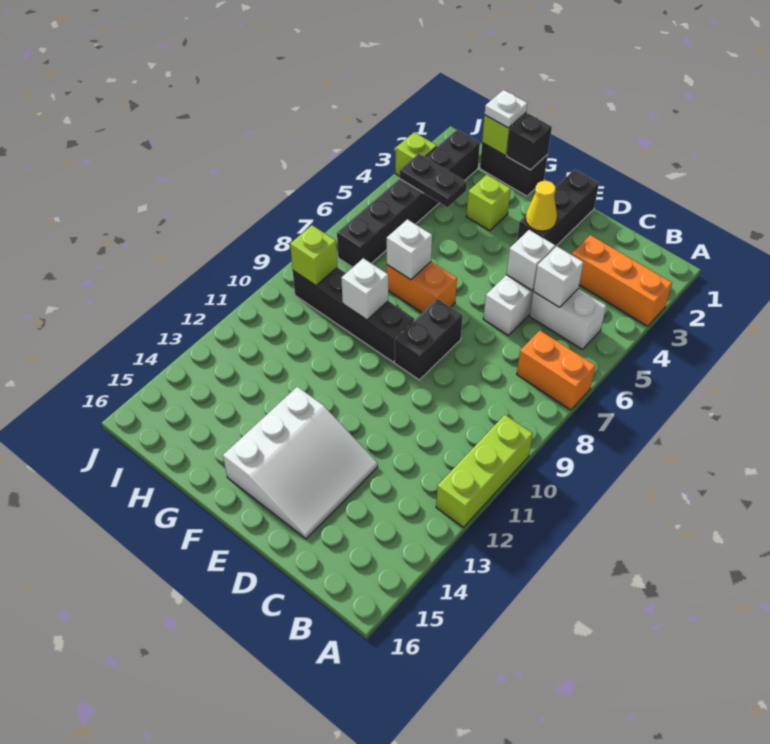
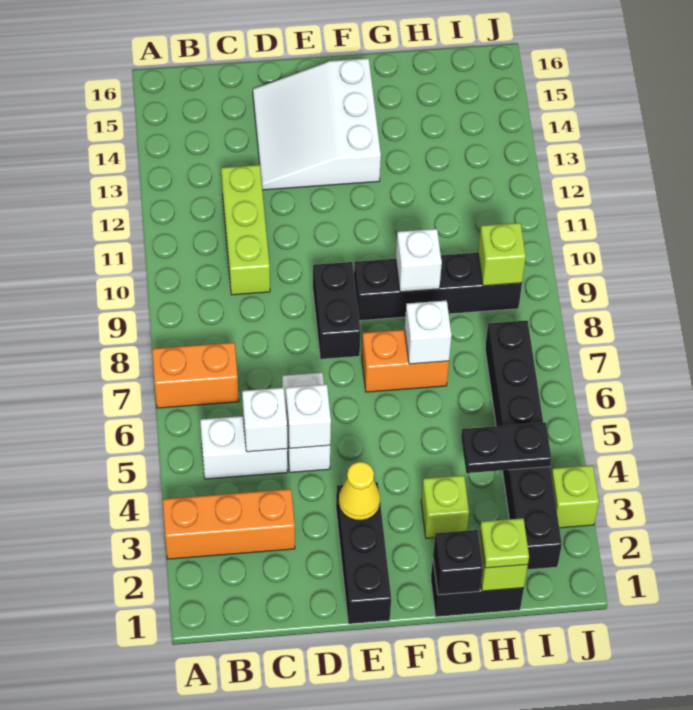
lime 1x3 brick [436,415,533,527] -> lime 1x3 brick moved to [221,165,270,295]
white 1x1 plate [485,90,528,128] -> lime 1x1 plate [480,518,529,568]

